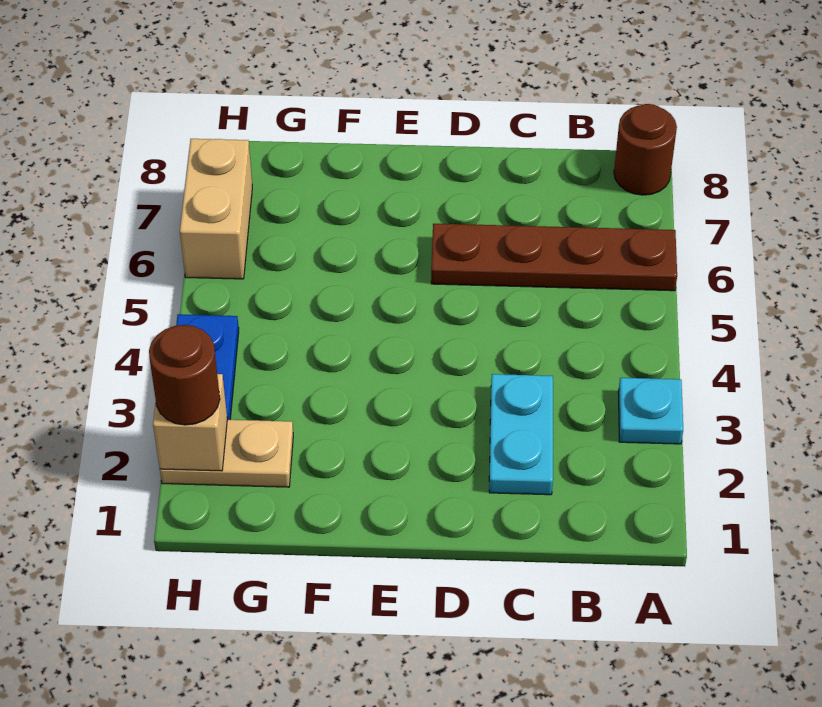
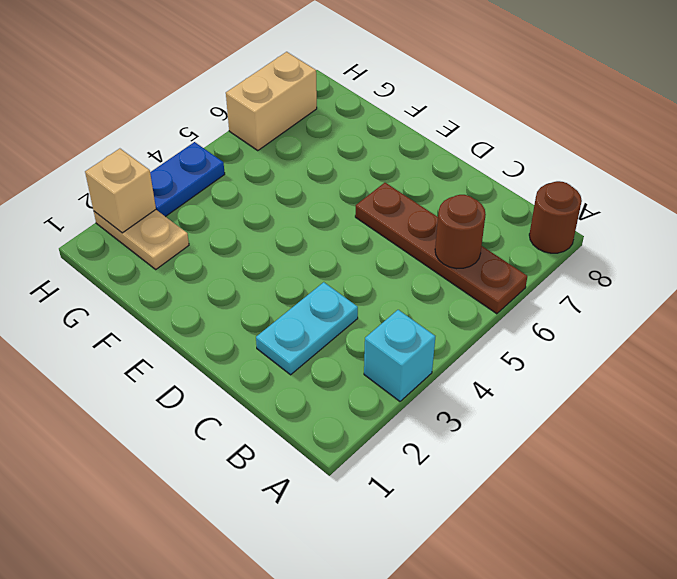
cyan 1x1 plate [618,378,683,444] -> cyan 1x1 brick [364,310,435,401]
brown 1x1 round brick [149,325,220,425] -> brown 1x1 round brick moved to [435,195,486,269]

